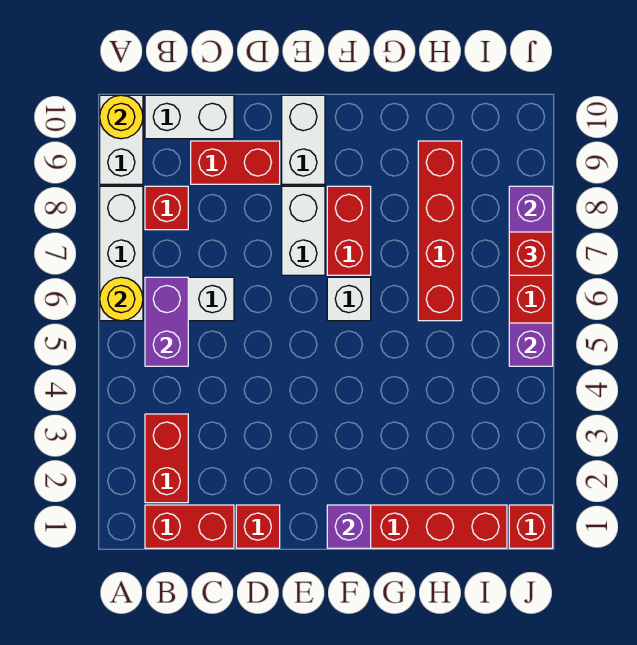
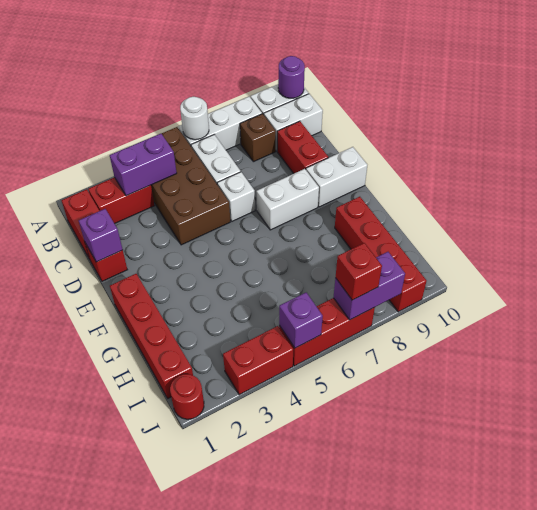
none -> brown 2x4 brick [151,127,230,245]
yellow 1x1 round brick [100,277,143,321] -> white 1x1 round brick [180,97,209,140]
yellow 1x1 round brick [100,95,143,139] -> purple 1x1 round brick [278,56,305,98]
purple 1x2 brick [145,277,188,366] -> purple 1x2 brick moved to [110,134,177,196]
red 1x1 brick [145,186,188,230] -> brown 1x1 brick [240,114,276,162]
white 1x2 brick [145,95,234,139] -> white 1x2 brick turned to [264,94,323,151]
purple 1x1 brick [327,505,371,548] -> purple 1x1 brick moved to [79,209,123,262]
white 1x1 brick [327,277,371,321] -> white 1x1 brick moved to [217,172,255,221]
red 1x2 brick [327,186,371,275] -> red 1x2 brick moved to [223,326,293,395]
red 1x4 brick [418,141,462,321] -> red 1x4 brick turned to [335,197,426,312]
red 1x1 brick [509,505,553,548] -> red 1x1 round brick [170,374,204,419]

